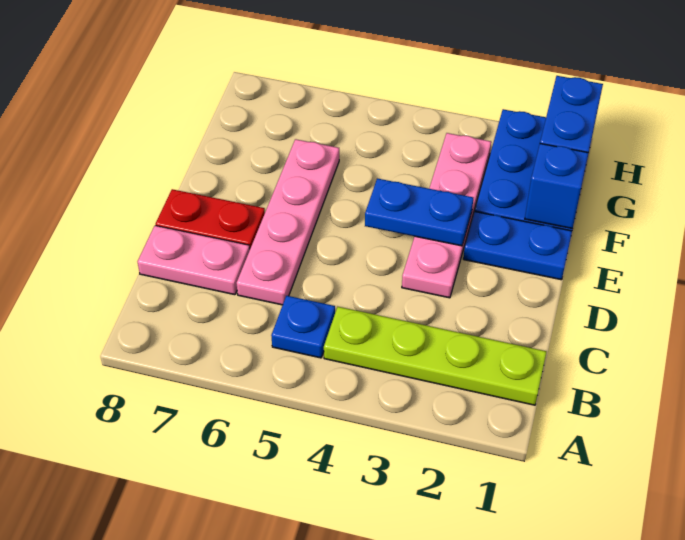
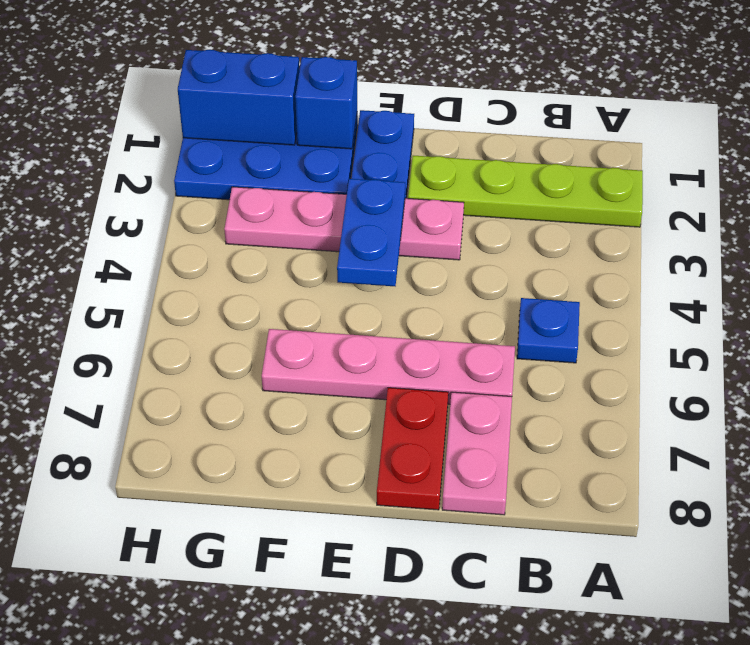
lime 1x4 plate [324,307,546,405] -> lime 1x4 plate turned to [408,156,643,227]

